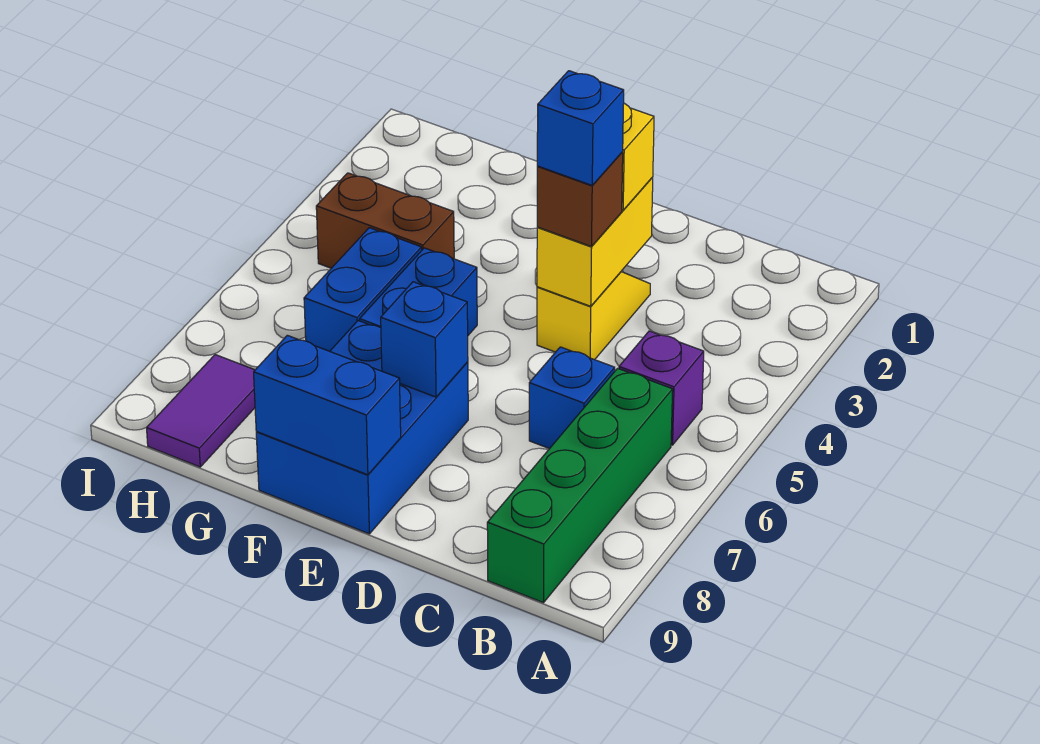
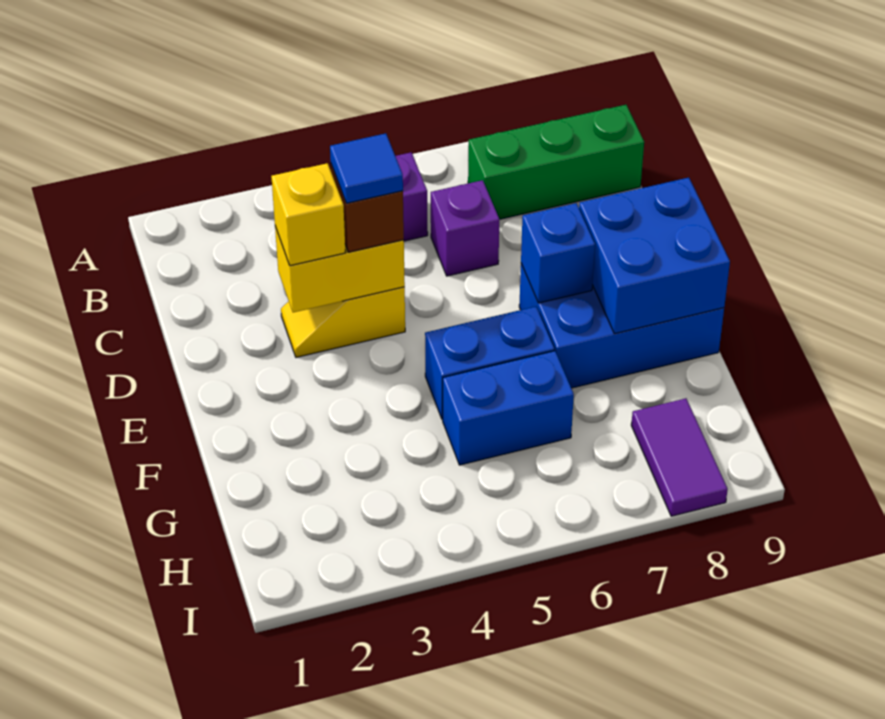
green 1x4 brick [487,368,673,603] -> green 1x3 brick [468,105,644,219]
blue 1x1 brick [529,347,615,449] -> purple 1x1 brick [431,180,500,276]
blue 1x1 brick [537,71,624,185] -> blue 1x1 tile [330,133,403,203]
blue 1x2 brick [254,335,401,475] -> blue 2x2 brick [579,178,730,334]
brown 1x2 brick [316,173,454,268] -> none
purple 1x2 tile [147,355,255,467] -> purple 1x2 tile turned to [631,398,728,516]

